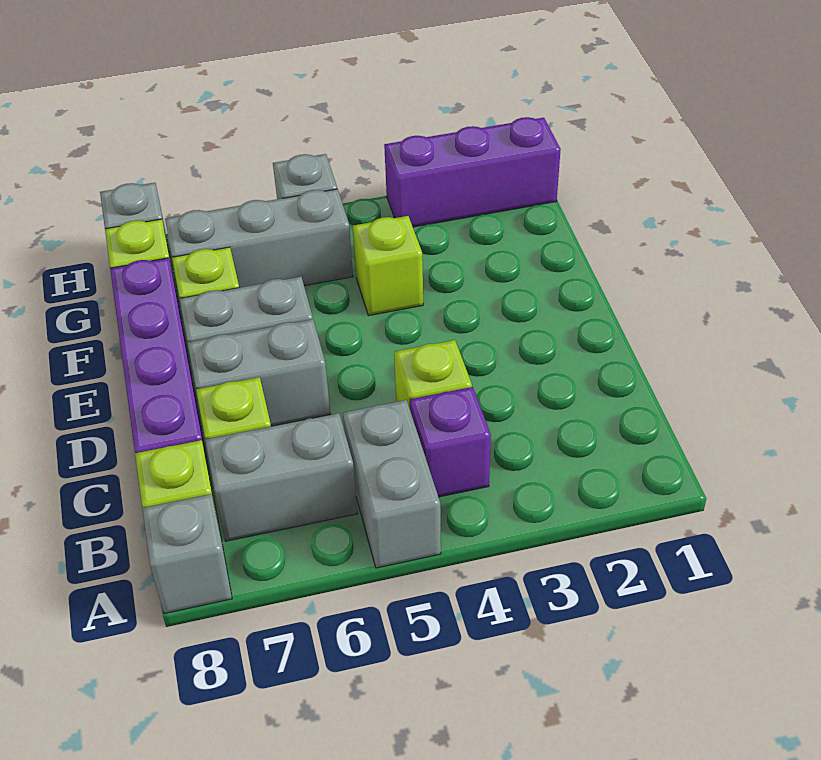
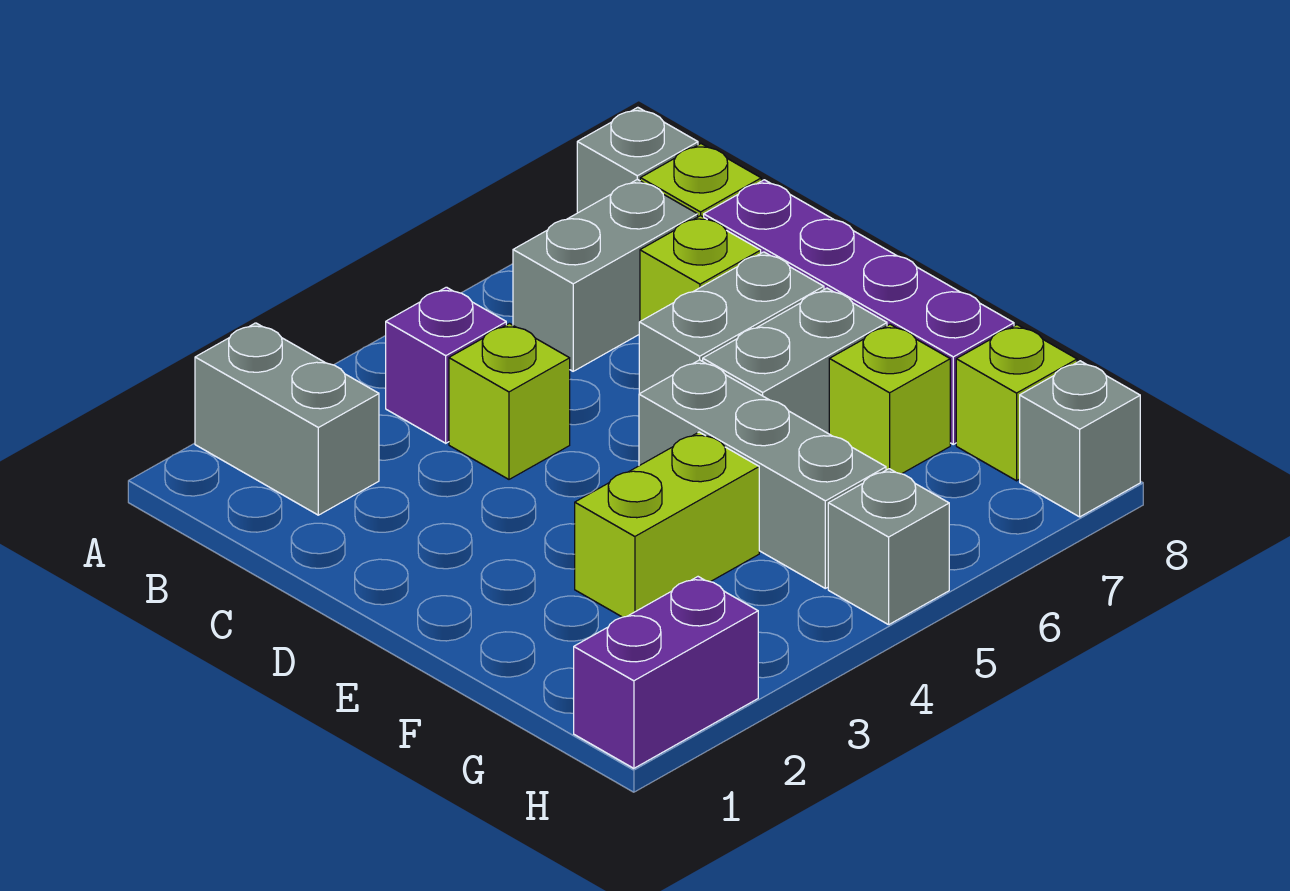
grey 1x2 brick [343,400,441,568] -> grey 1x2 brick moved to [195,323,379,515]
lime 1x1 brick [353,216,423,316] -> lime 1x2 brick [575,432,759,617]
grey 1x3 brick [165,189,353,288] -> grey 1x3 brick turned to [639,360,886,588]
purple 1x3 brick [384,117,561,227] -> purple 1x2 brick [574,577,758,768]

